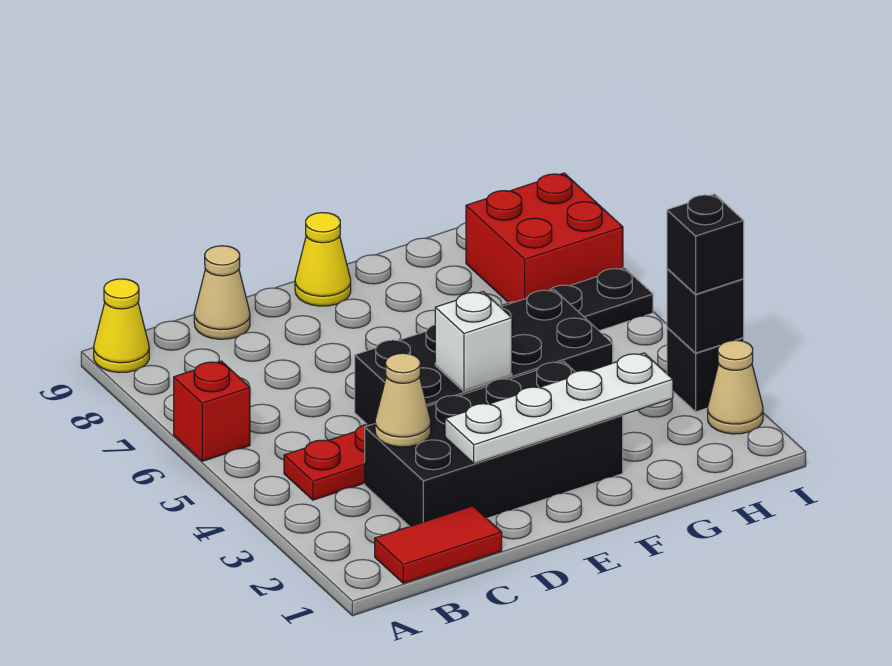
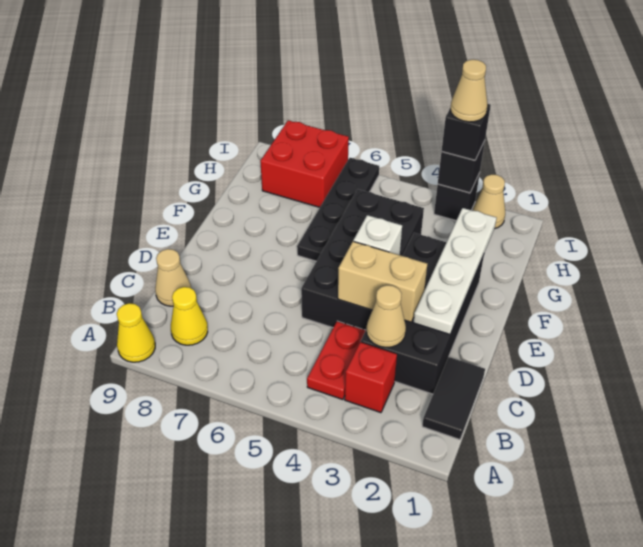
red 1x1 brick [174,361,250,461] -> red 1x1 brick moved to [345,342,397,413]
red 1x2 tile [375,506,502,583] -> black 1x2 tile [422,357,485,440]
none -> tan 1x2 brick [338,242,427,322]
yellow 1x1 cone [295,213,351,306] -> yellow 1x1 cone moved to [171,287,208,345]
none -> tan 1x1 cone [450,60,487,122]

